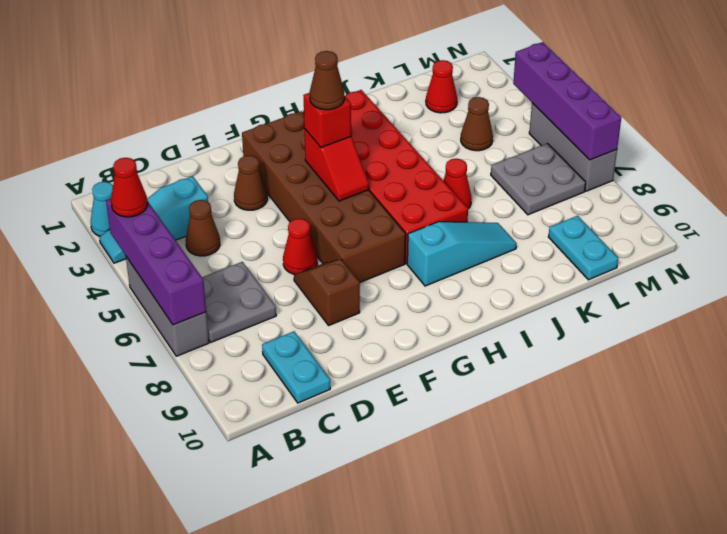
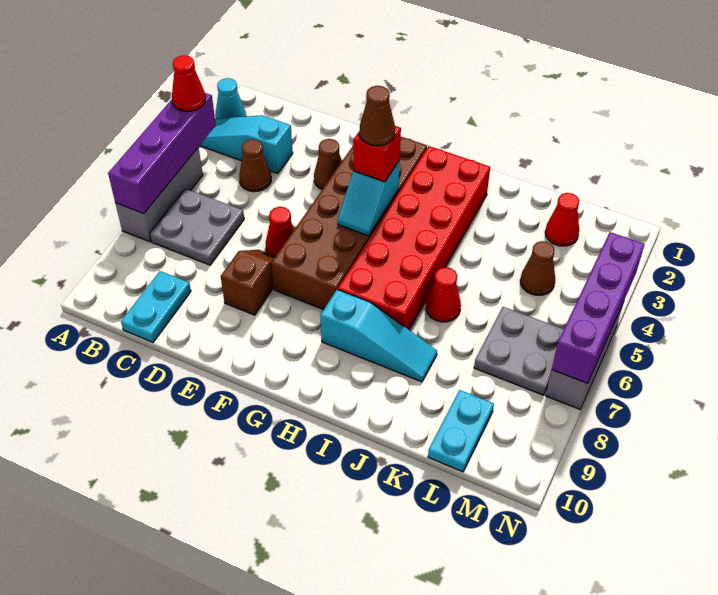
red 1x2 slope [305,129,369,201] -> cyan 1x2 slope [338,160,400,236]

